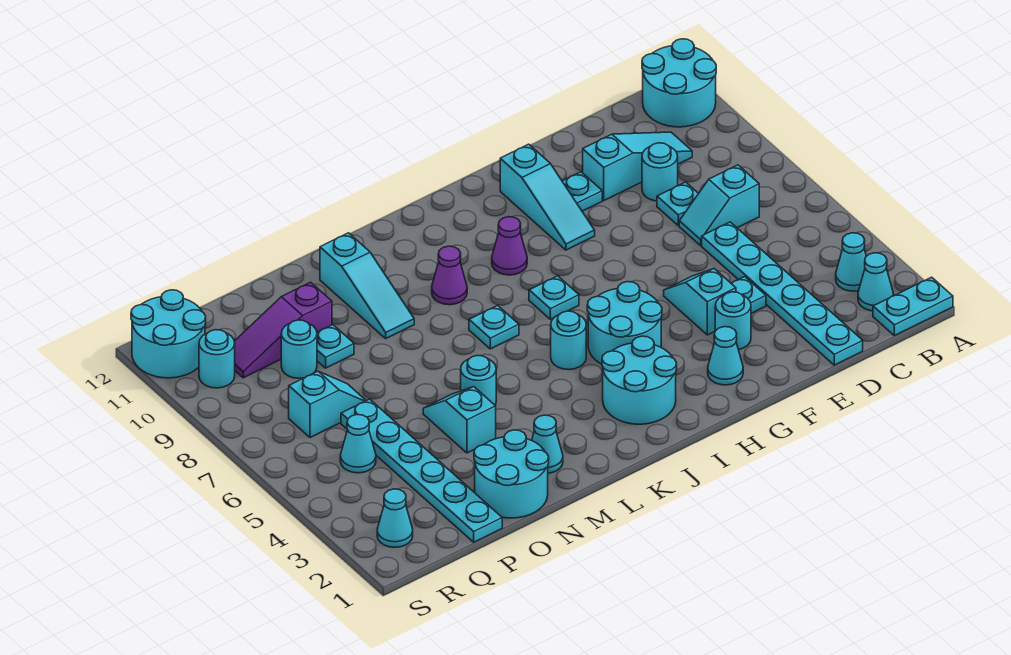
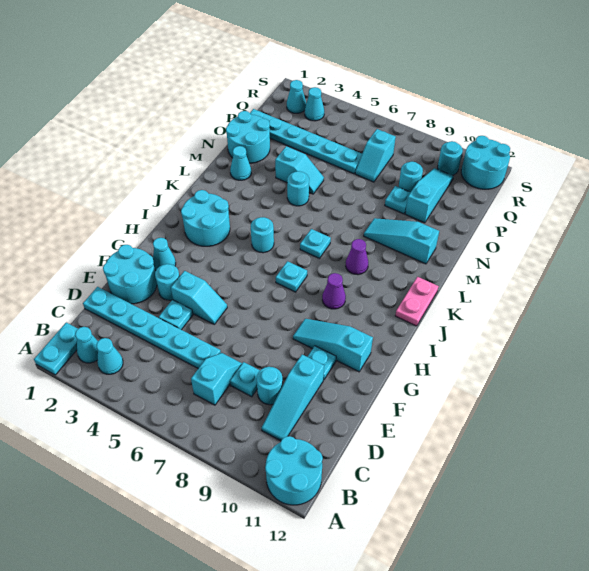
cyan 2x2 round brick [587,282,662,364] -> cyan 2x2 round brick moved to [103,245,157,304]
none -> pink 1x2 plate [395,277,438,326]
purple 1x3 slope [234,282,332,378] -> cyan 1x3 slope [405,168,454,223]
cyan 1x1 cone [340,415,376,473] -> cyan 1x1 cone moved to [305,87,324,121]

